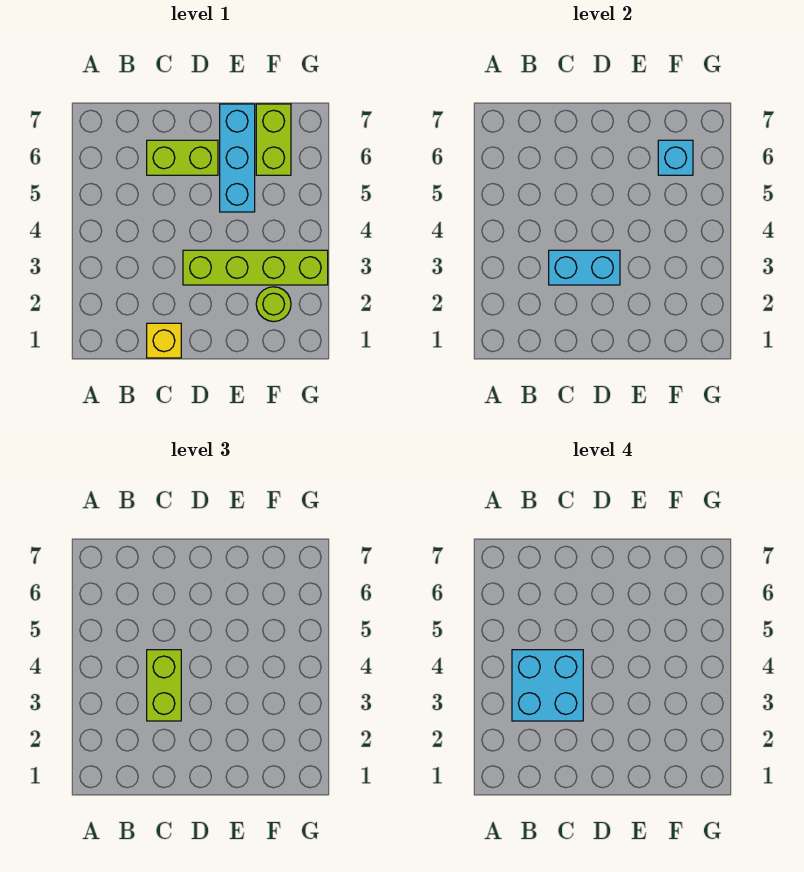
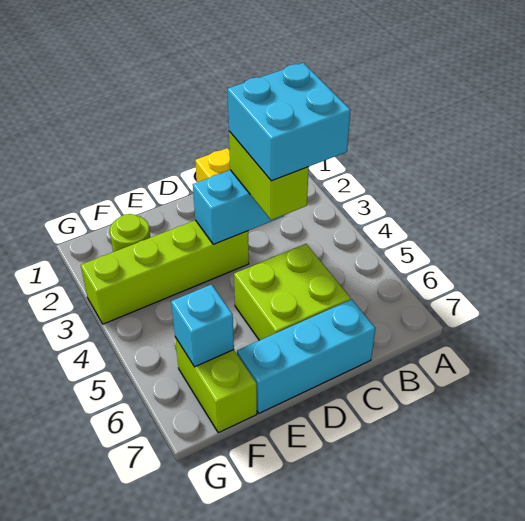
lime 1x2 brick [147,140,218,175] -> lime 2x2 brick [234,244,351,340]
cyan 1x3 brick [220,104,255,212] -> cyan 1x3 brick turned to [237,299,375,413]

